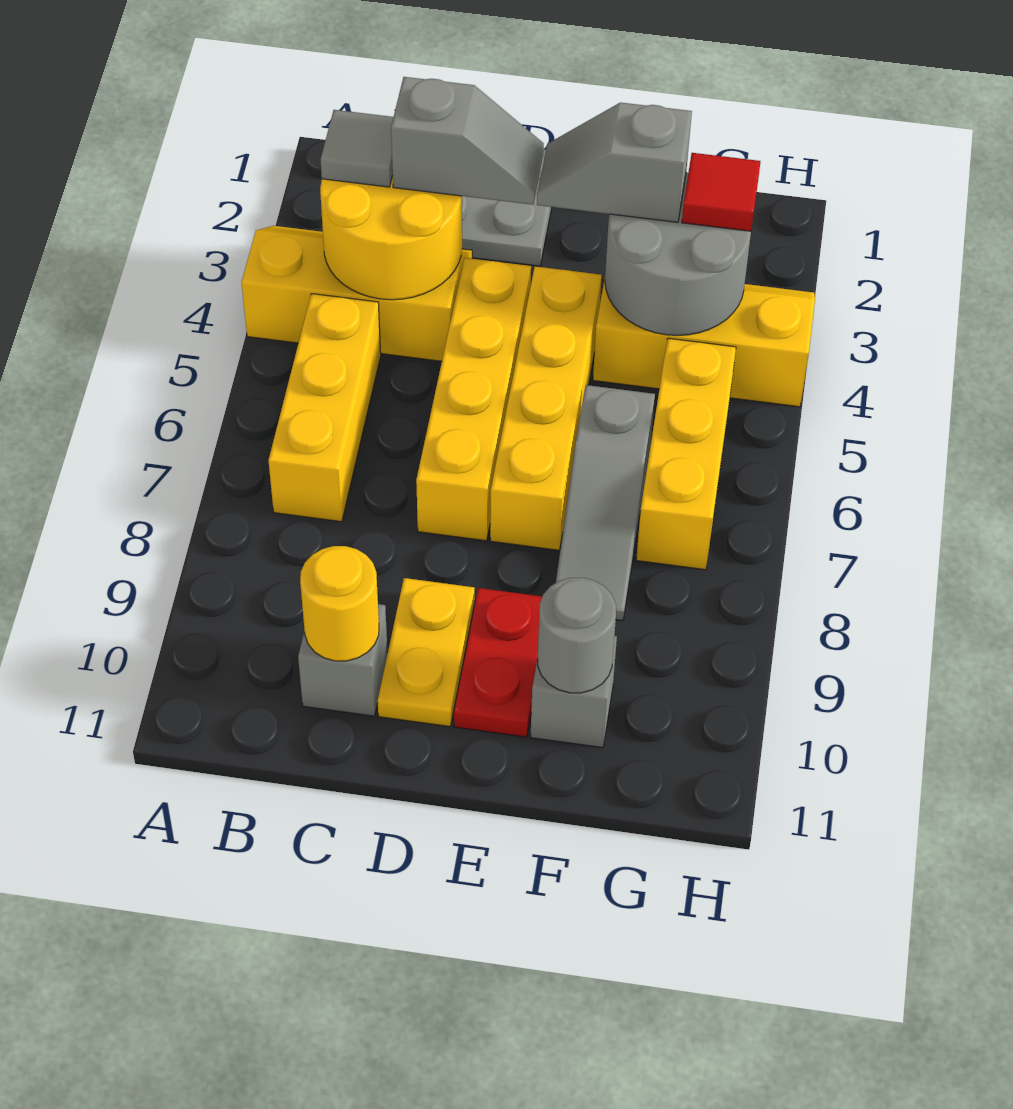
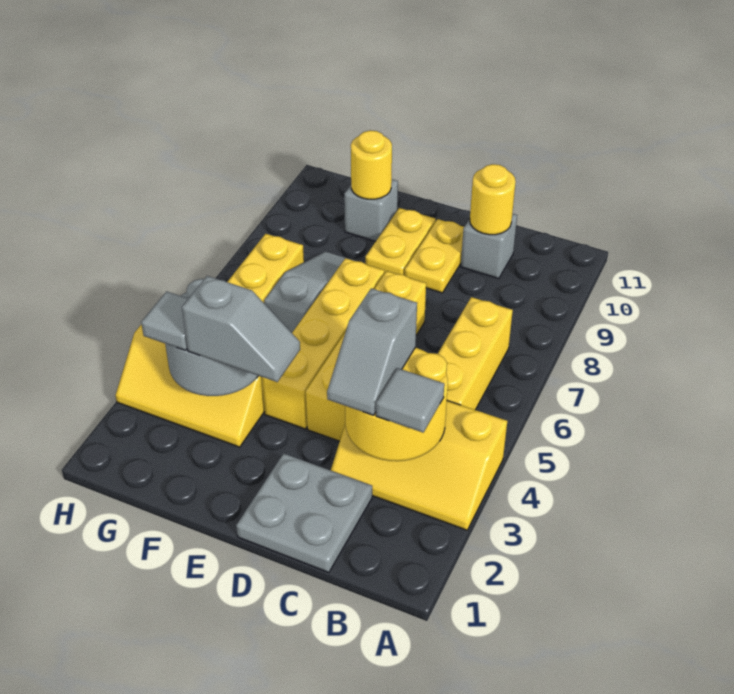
grey 1x2 slope [391,77,544,205] -> grey 1x2 slope turned to [327,288,417,415]
red 1x2 plate [454,588,542,737] -> yellow 1x2 plate [365,208,436,275]
grey 1x1 round brick [538,578,616,693] -> yellow 1x1 round brick [351,130,392,199]
red 1x1 tile [682,153,761,231] -> grey 1x1 tile [141,291,188,350]

